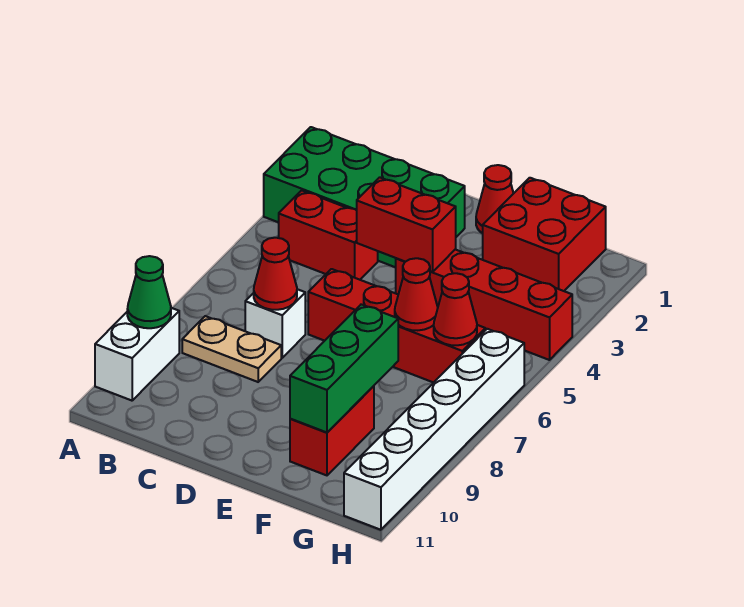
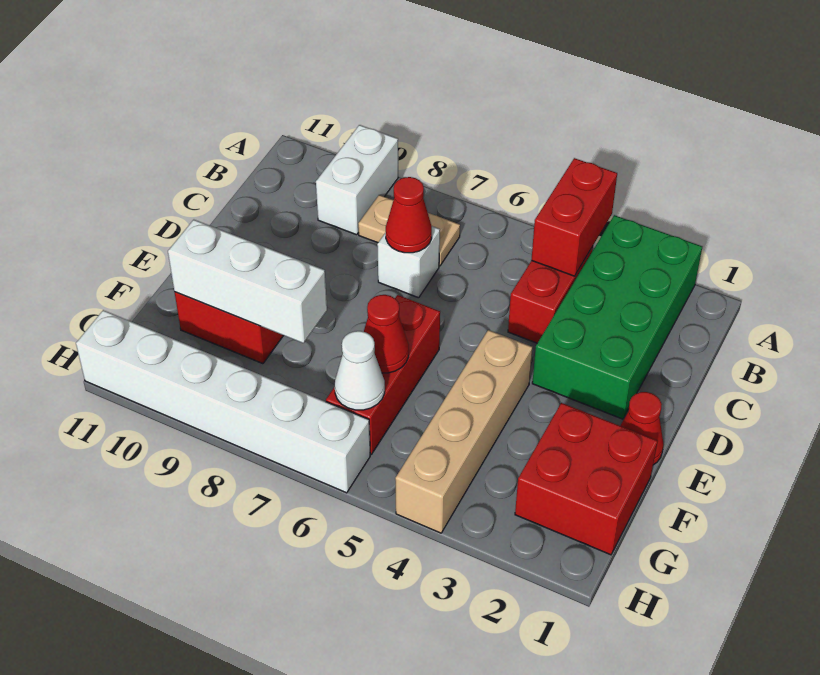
white 1x2 brick [95,308,179,401] -> white 1x2 brick turned to [316,125,398,235]
green 1x1 cone [127,256,171,328] -> none
tan 1x2 plate [182,316,281,382] -> tan 1x2 plate turned to [358,195,460,266]
red 1x2 brick [357,177,456,272] -> red 1x2 brick moved to [531,158,617,276]
red 1x4 brick [308,269,485,383] -> red 1x3 brick [326,295,440,454]
red 1x4 brick [396,249,572,360] -> tan 1x4 brick [395,330,532,533]
green 1x3 brick [290,304,398,432] -> white 1x3 brick [168,220,327,343]
red 1x1 cone [434,273,477,345] -> white 1x1 cone [335,331,385,410]

